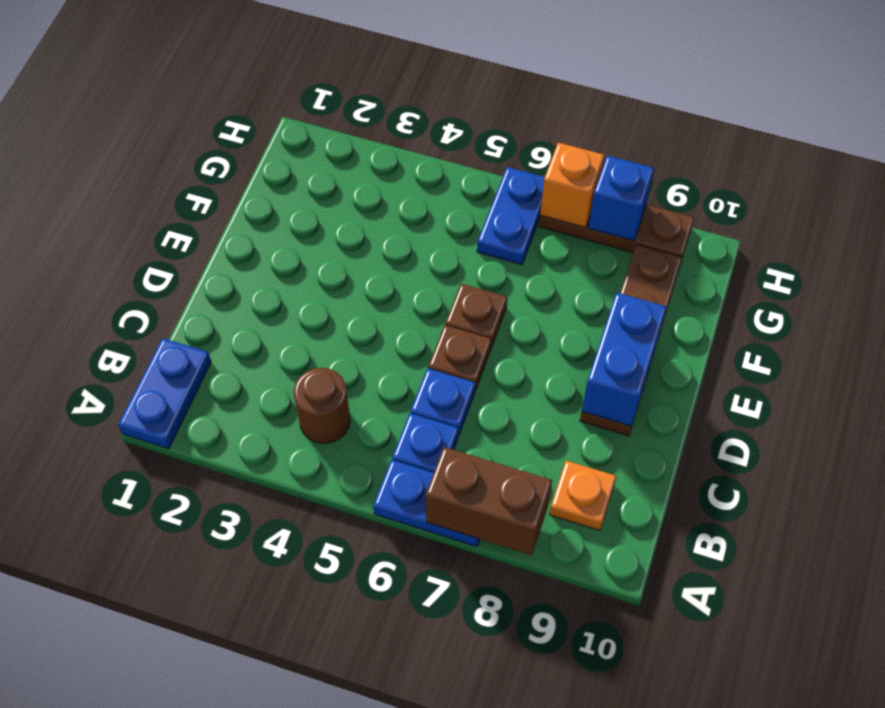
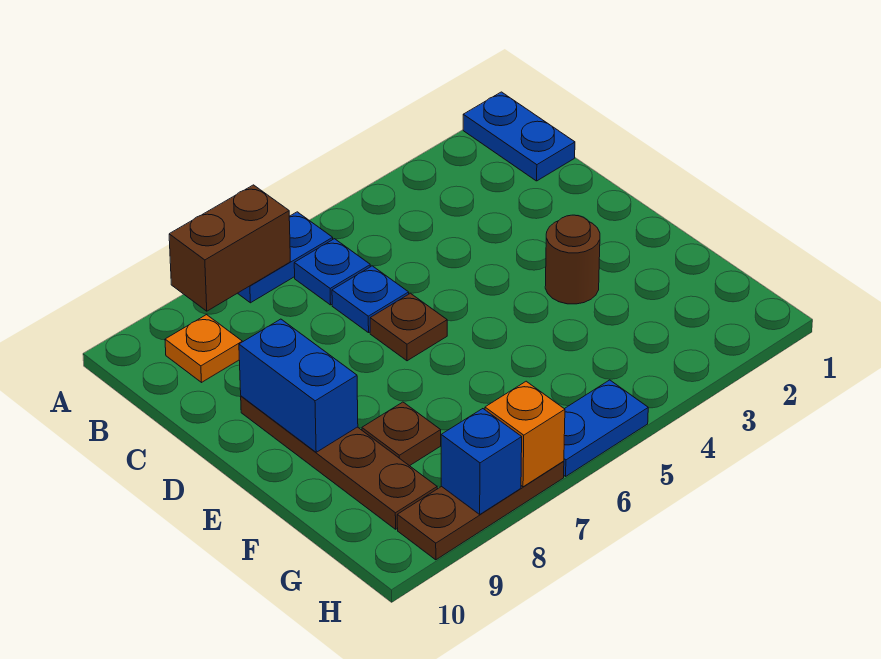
brown 1x1 round brick [294,368,350,444] -> brown 1x1 round brick moved to [545,215,600,304]
brown 1x1 plate [445,284,507,347] -> brown 1x1 plate moved to [362,402,441,466]
blue 1x2 plate [477,167,545,265] -> blue 1x2 plate turned to [564,380,648,476]

